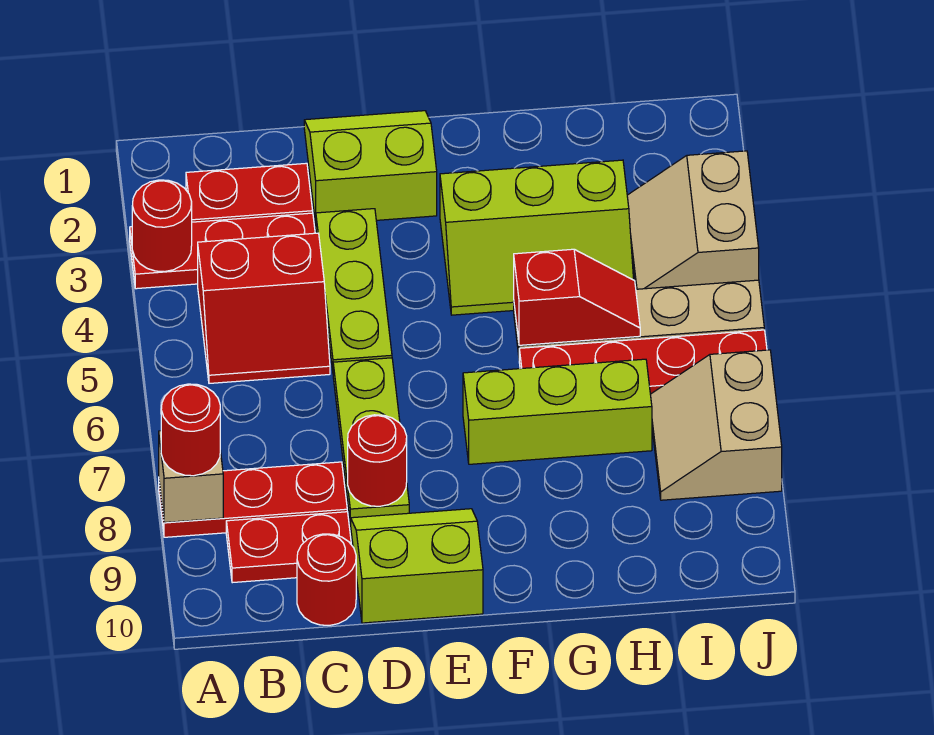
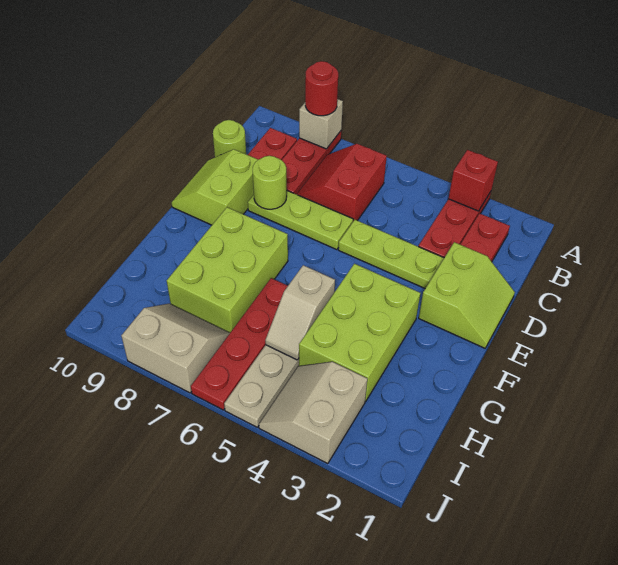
red 1x1 round brick [132,180,192,272] -> red 1x1 brick [448,150,498,211]
red 2x2 slope [198,233,330,383] -> red 2x2 slope moved to [297,144,387,221]
red 1x1 round brick [297,534,356,625] -> lime 1x1 round brick [213,120,246,157]
red 1x1 round brick [348,415,407,506] -> lime 1x1 round brick [253,156,287,209]
lime 2x2 slope [351,509,483,623] -> lime 2x2 slope turned to [172,149,258,225]
lime 2x3 slope [440,160,634,315] -> lime 2x3 brick [299,264,420,401]
lime 1x3 brick [463,359,652,464] -> lime 2x3 brick [167,207,288,333]
red 1x2 slope [514,249,640,345] -> tan 1x2 slope [265,265,335,360]
tan 2x2 slope [627,151,759,289] -> tan 2x2 slope turned to [259,362,367,464]

